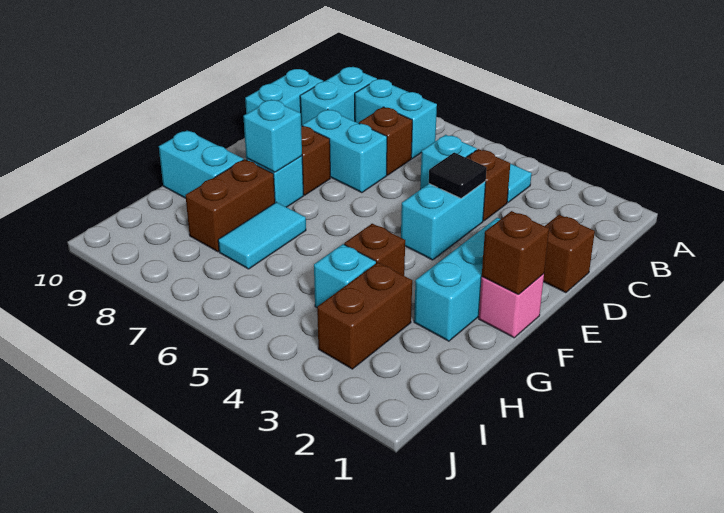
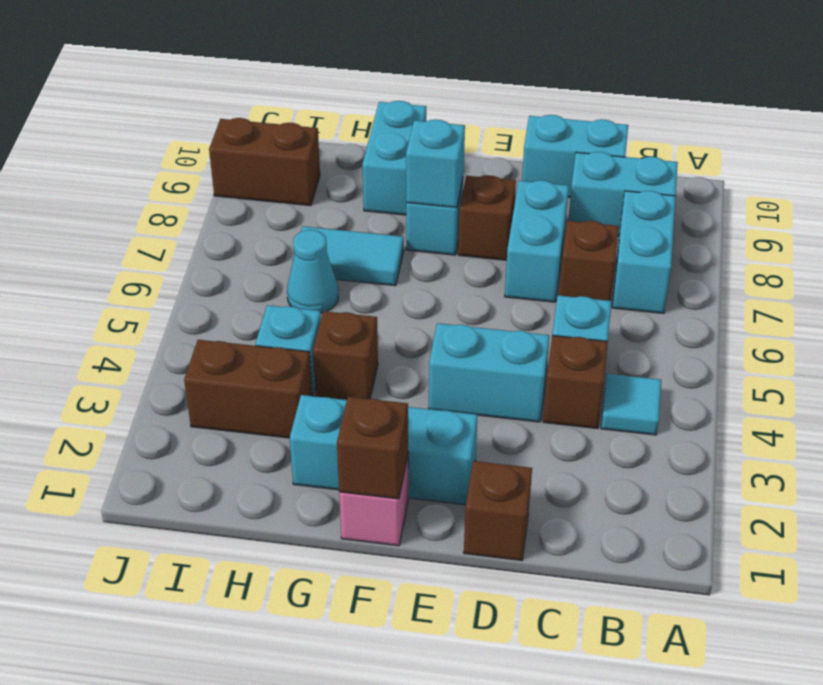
black 1x1 tile [429,153,487,198] -> none
brown 1x2 brick [185,159,275,252] -> brown 1x2 brick moved to [209,118,320,206]
none -> cyan 1x1 cone [287,230,338,313]

